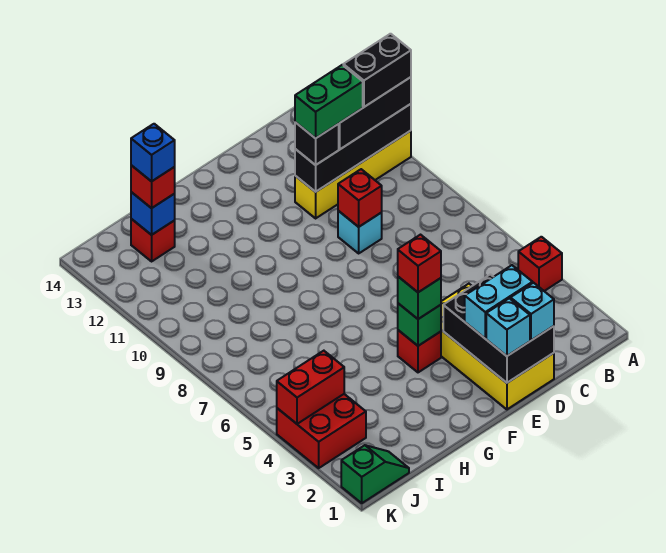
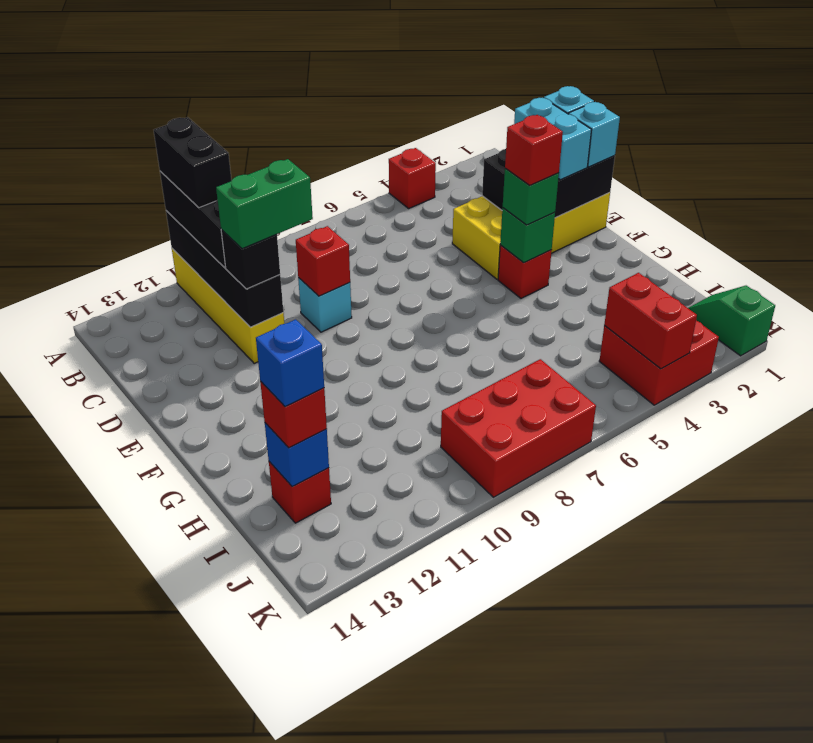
green 1x2 brick [295,65,363,138] -> green 1x2 brick turned to [216,159,313,249]
none -> red 2x3 brick [441,359,596,497]

